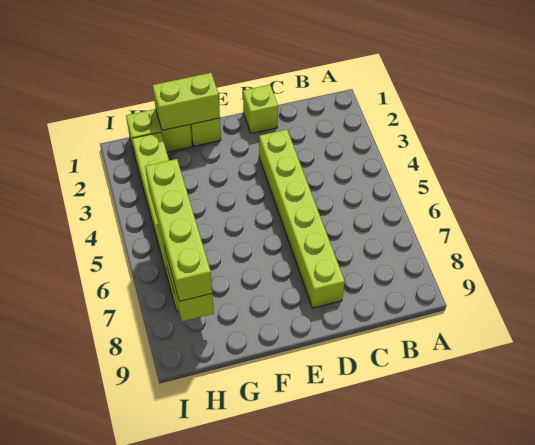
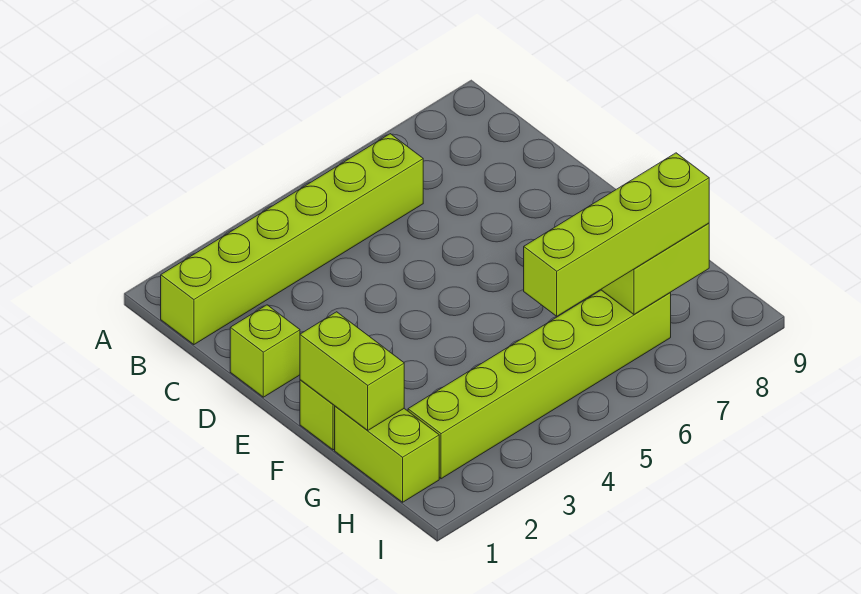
lime 1x6 brick [259,130,345,308] -> lime 1x6 brick moved to [161,134,423,345]

